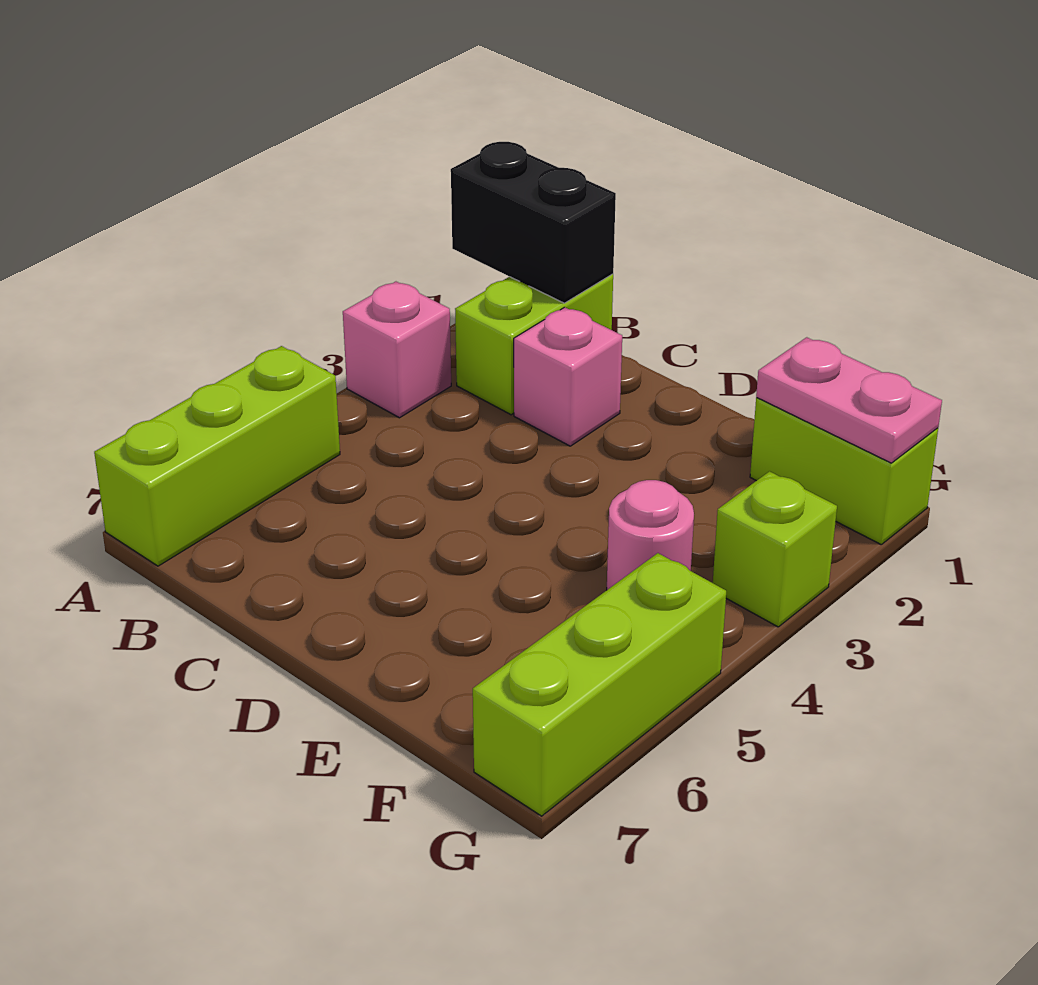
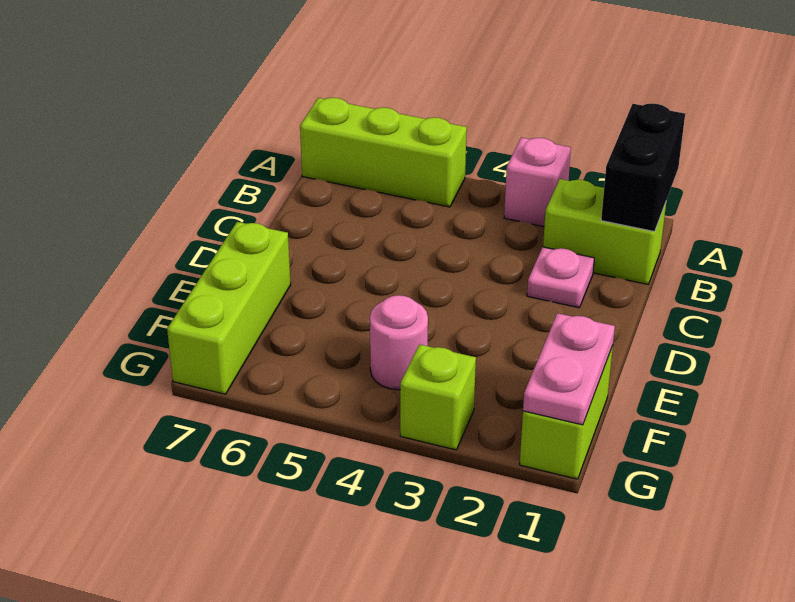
pink 1x1 brick [514,307,622,446] -> pink 1x1 plate [527,247,594,308]
lime 1x3 brick [473,553,726,816] -> lime 1x3 brick turned to [167,222,291,394]

